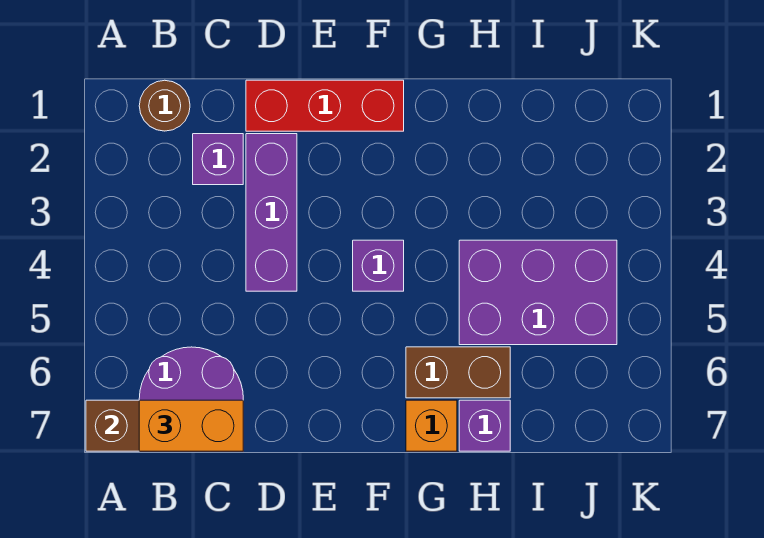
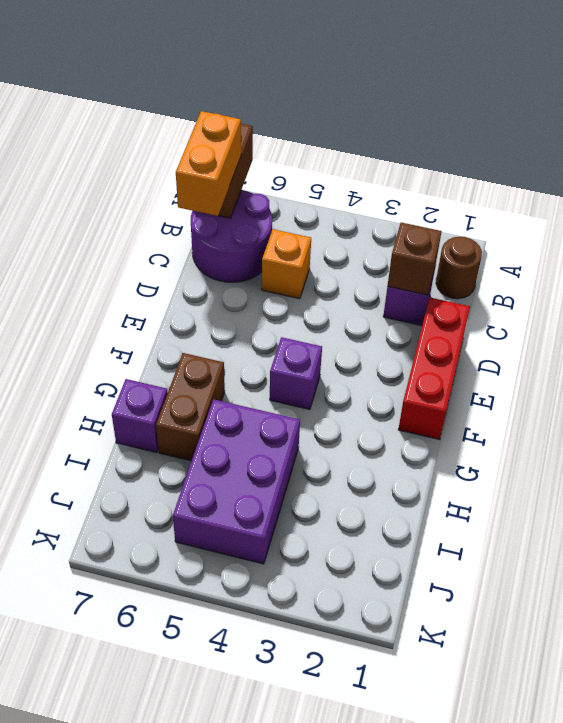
none -> brown 1x1 brick [388,222,442,295]
purple 1x3 brick [246,134,297,291] -> none
orange 1x1 brick [406,400,457,451] -> orange 1x1 brick moved to [262,229,311,299]

